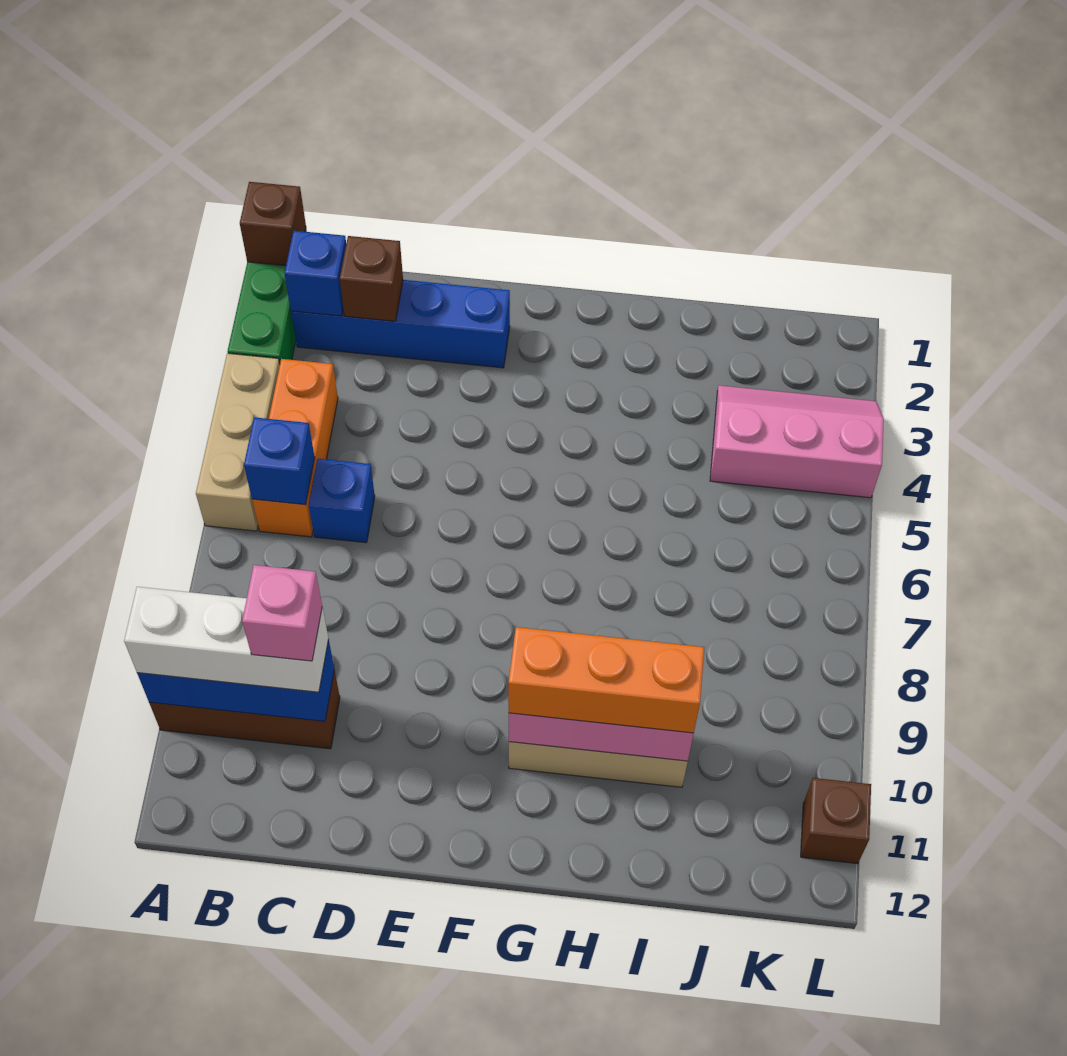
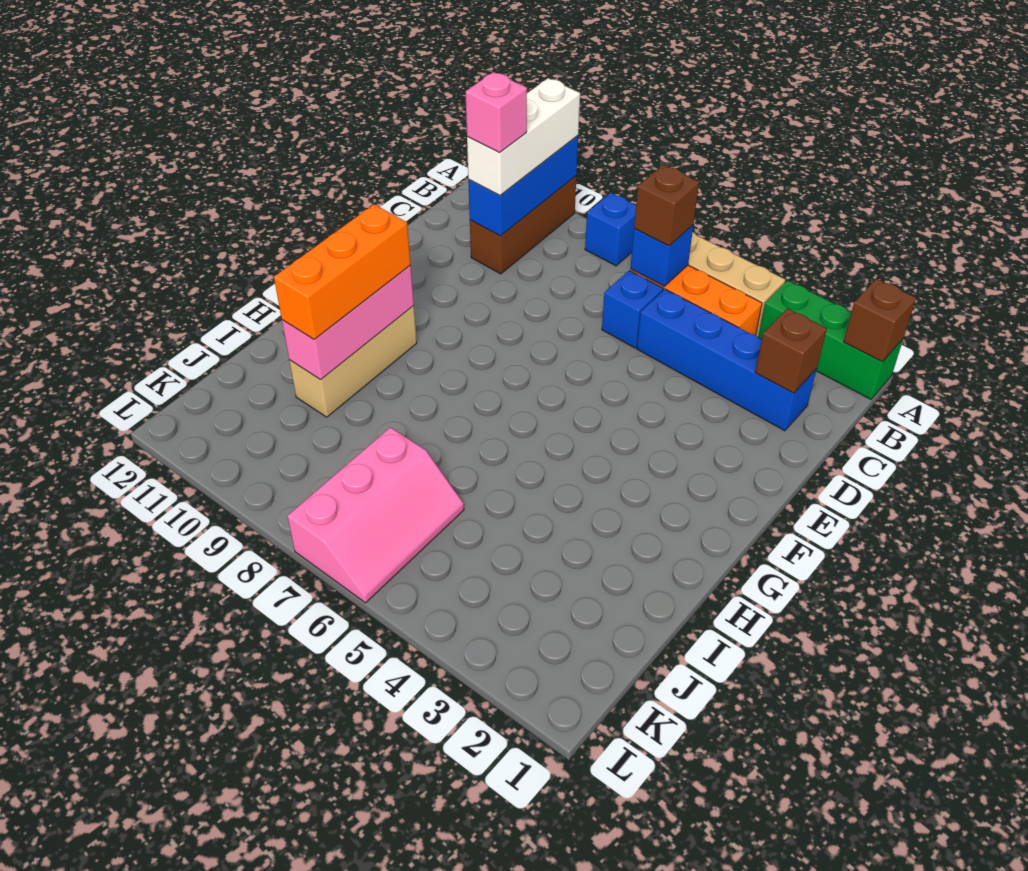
blue 1x4 brick [291,280,510,368] -> blue 1x4 brick turned to [637,289,817,431]
blue 1x1 brick [285,231,346,316] -> blue 1x1 brick moved to [585,193,636,266]
pink 2x3 slope [710,385,884,498] -> pink 2x3 slope moved to [287,427,464,603]
brown 1x1 brick [801,778,871,864] -> brown 1x1 brick moved to [634,165,699,246]

